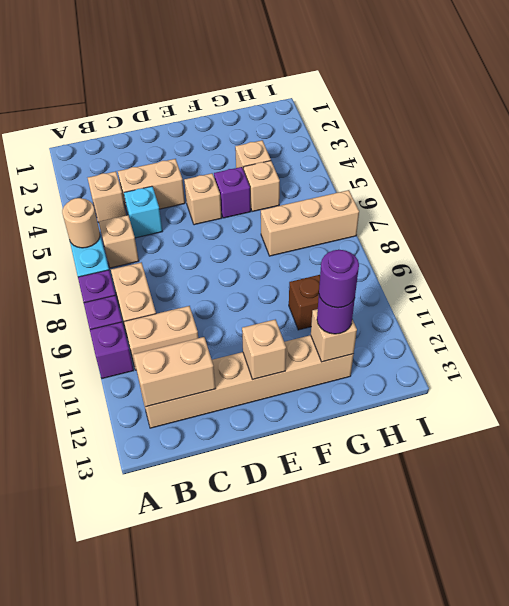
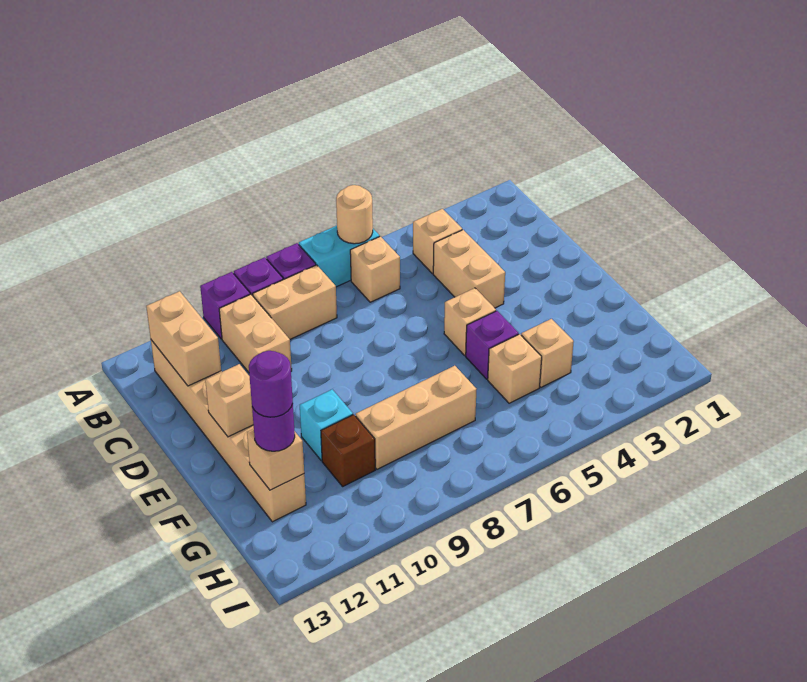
cyan 1x1 brick [124,186,162,238] -> cyan 1x1 brick moved to [300,389,353,461]
tan 1x3 brick [261,190,359,256] -> tan 1x3 brick turned to [356,366,477,469]

